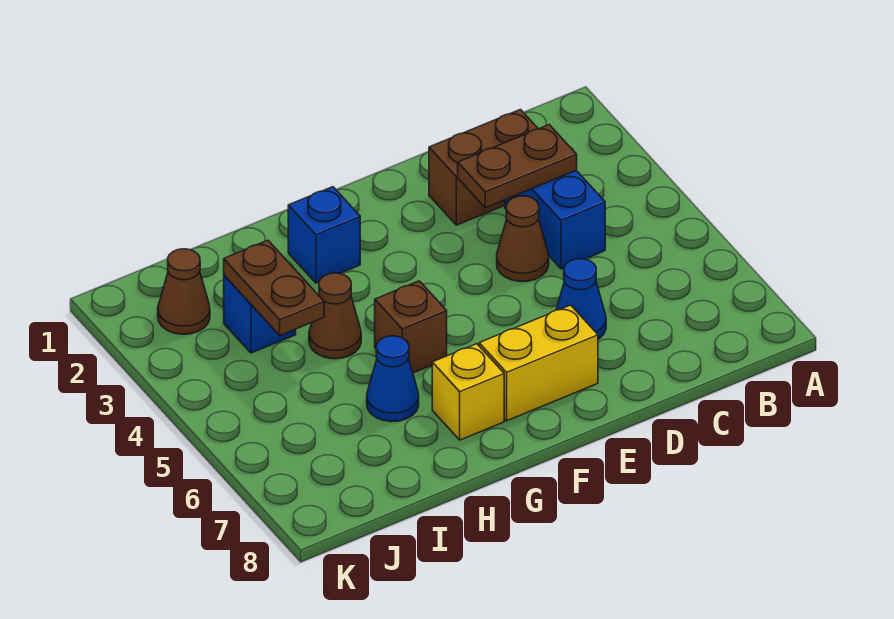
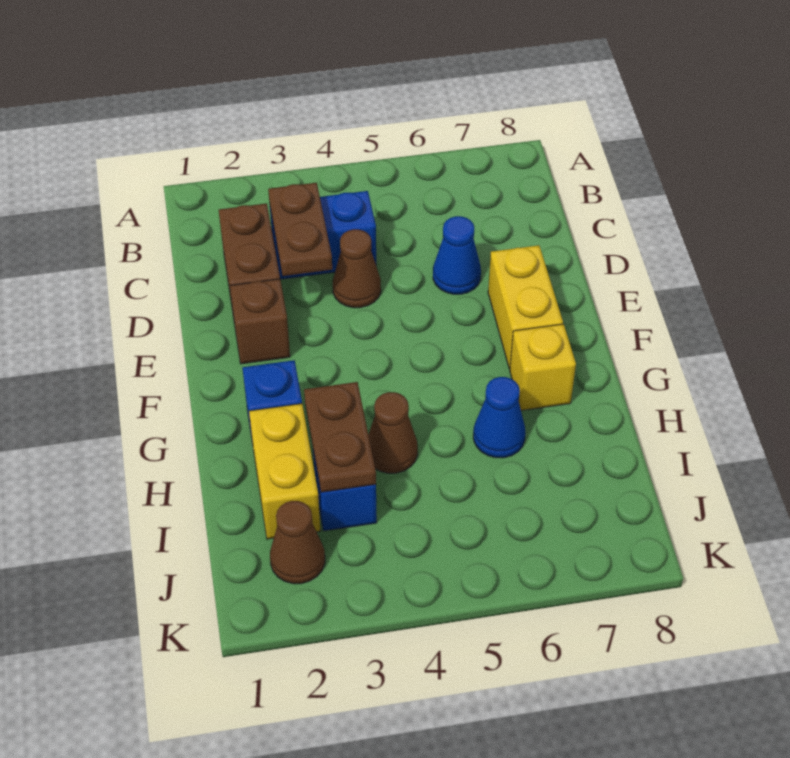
brown 1x1 brick [375,281,447,373] -> brown 1x1 brick moved to [230,279,290,364]
none -> yellow 1x2 brick [249,404,321,539]
brown 1x2 plate [224,240,324,335] -> brown 1x2 plate turned to [304,382,376,492]

